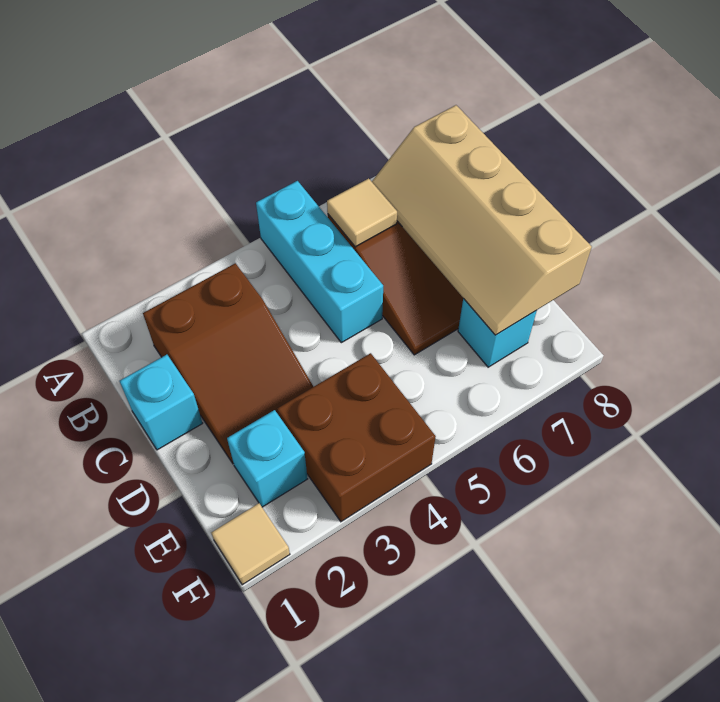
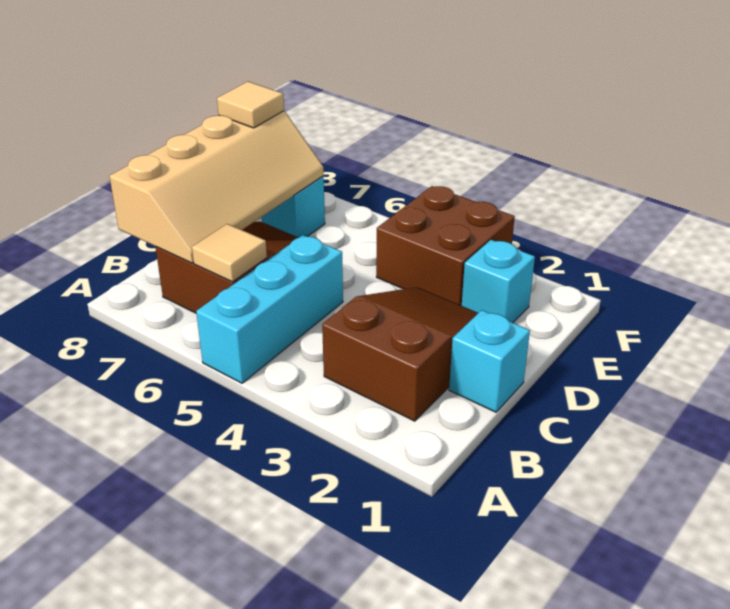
tan 1x1 tile [211,503,290,585] -> tan 1x1 tile moved to [217,82,284,128]

